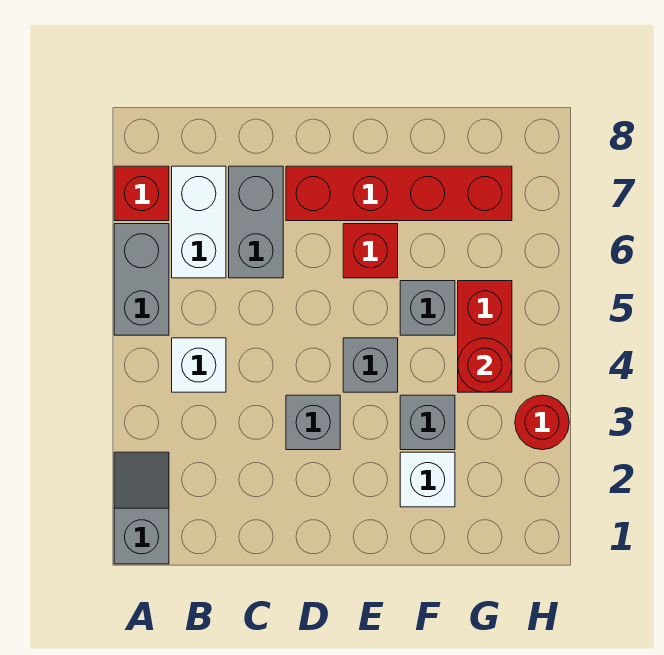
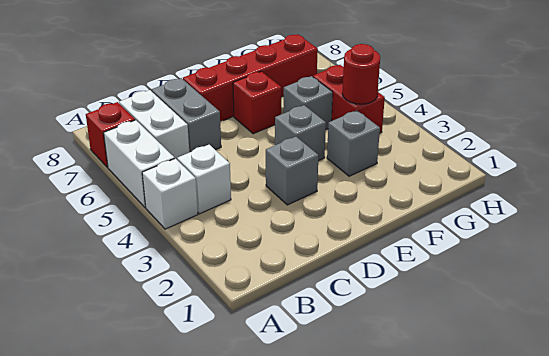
grey 1x2 slope [114,452,169,564] -> none
grey 1x2 brick [114,224,169,335] -> white 1x2 brick [104,120,175,208]
white 1x1 brick [400,452,455,507] -> white 1x1 brick moved to [142,158,198,229]
red 1x1 round brick [515,395,569,450] -> none

